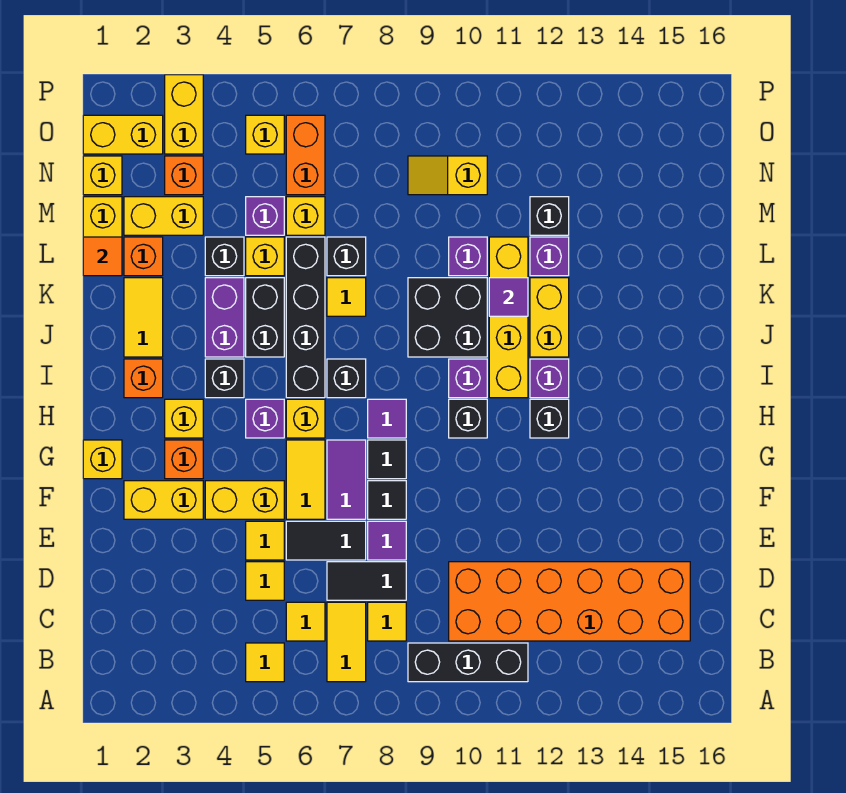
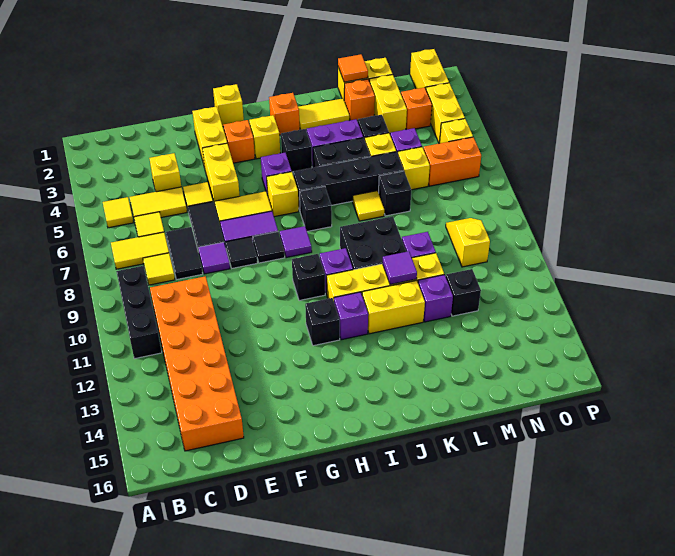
yellow 1x1 tile [246,562,284,600] -> yellow 1x2 tile [130,187,187,218]
yellow 1x1 brick [83,156,122,195] -> yellow 1x1 brick moved to [149,153,181,192]
yellow 1x2 brick [165,75,203,154] -> yellow 1x2 brick turned to [426,83,465,144]

